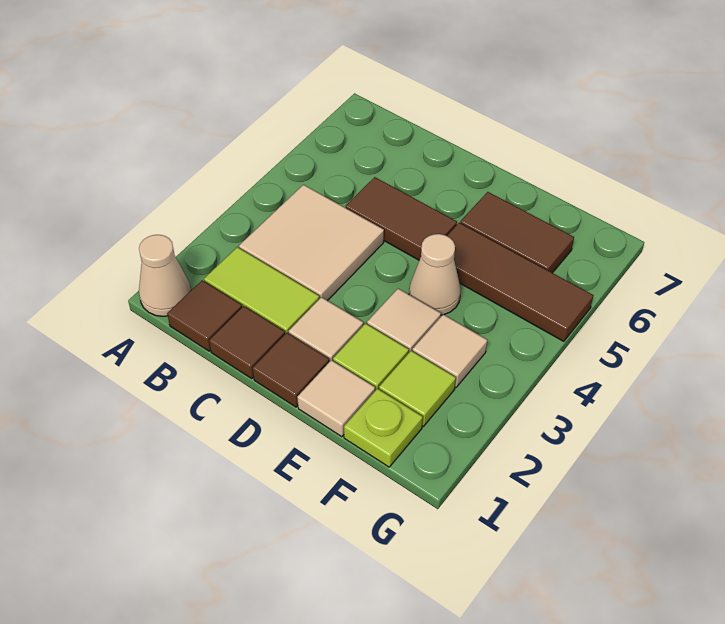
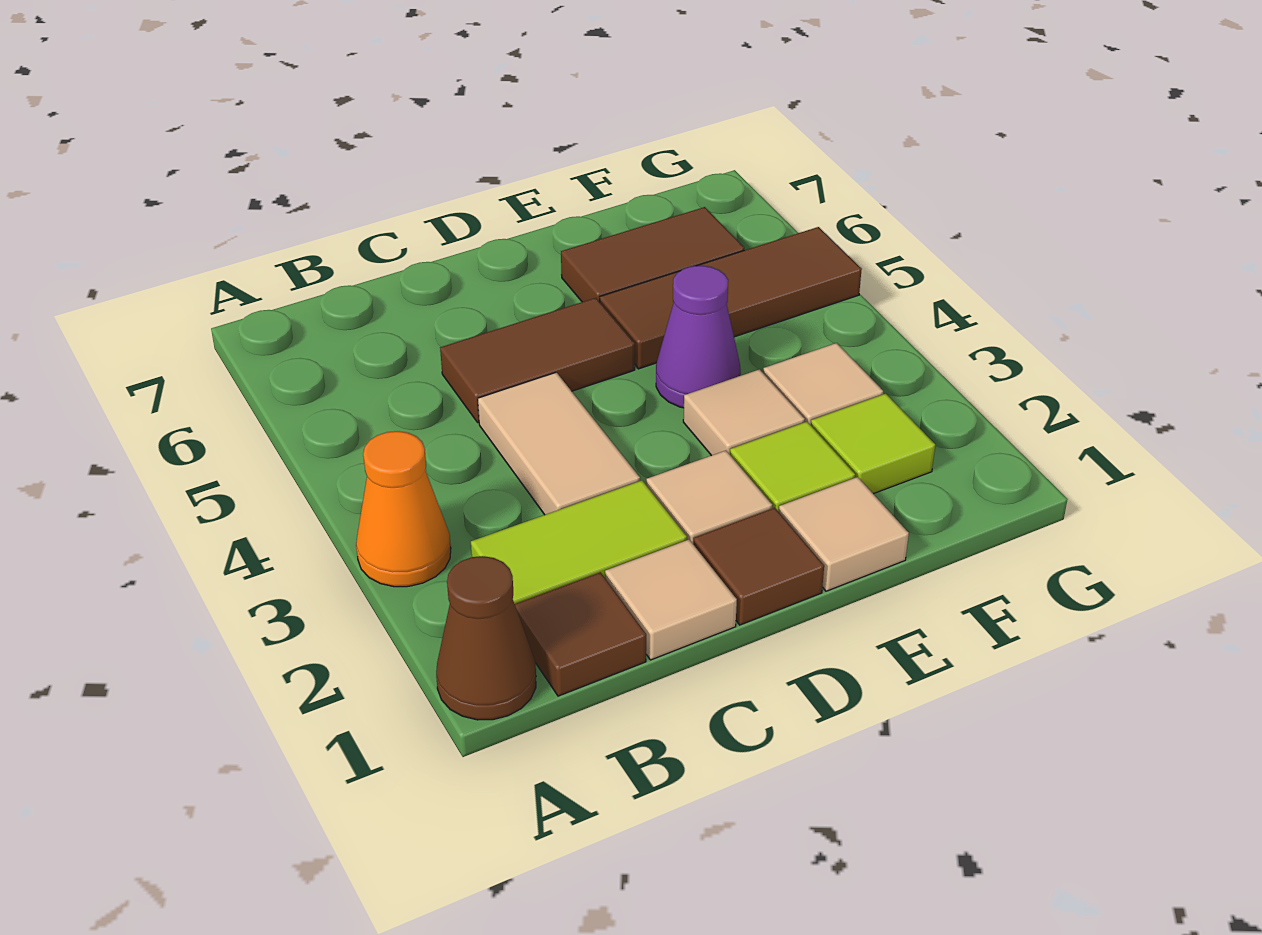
tan 1x1 cone [139,235,191,317] -> brown 1x1 cone [436,556,536,720]
none -> orange 1x1 cone [356,431,451,587]
tan 2x2 tile [239,185,384,301] -> tan 1x2 tile [478,372,640,515]
brown 1x1 tile [209,306,285,379] -> tan 1x1 tile [605,540,737,660]
tan 1x1 cone [409,234,461,315] -> purple 1x1 cone [656,266,741,408]
lime 1x1 plate [344,389,423,467] -> none

